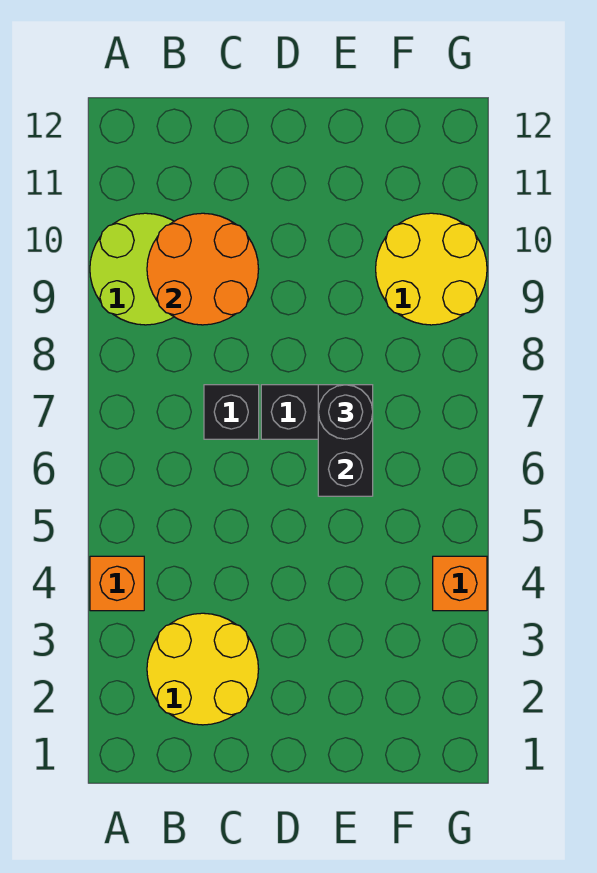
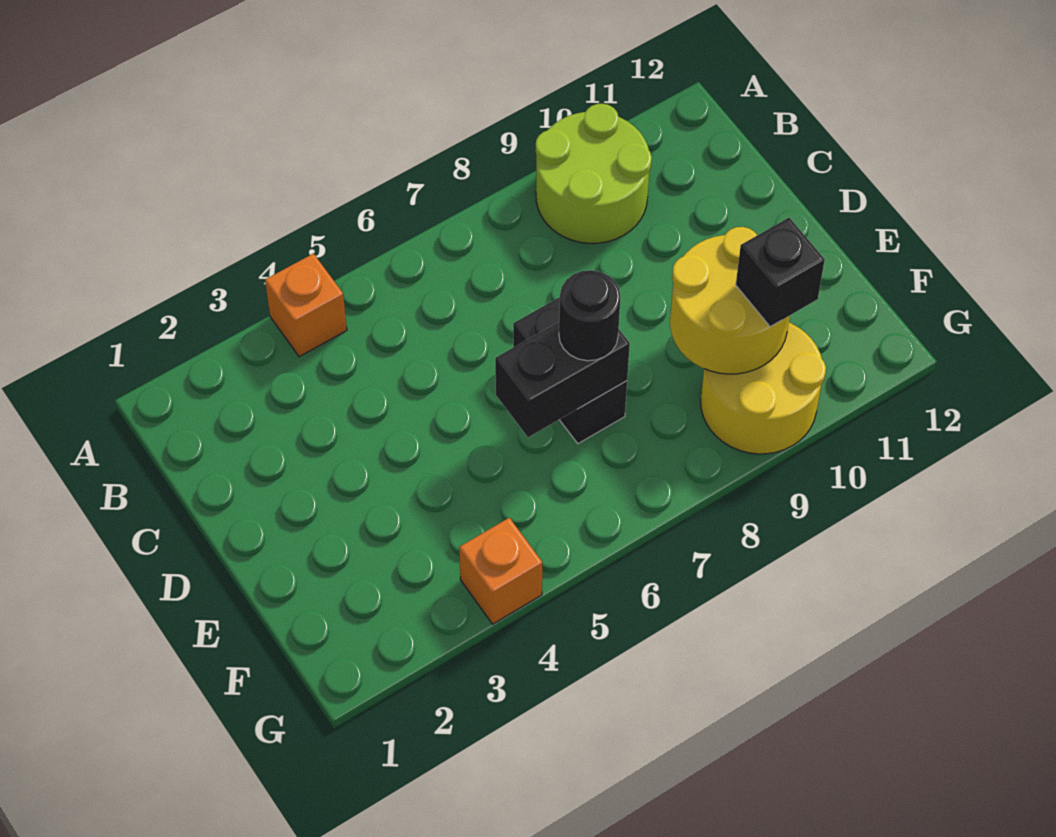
yellow 2x2 round brick [147,613,259,725] -> yellow 2x2 round brick moved to [670,227,790,374]
orange 2x2 round brick [147,213,259,325] -> none
black 1x1 brick [204,385,259,439] -> black 1x1 brick moved to [736,218,825,327]

